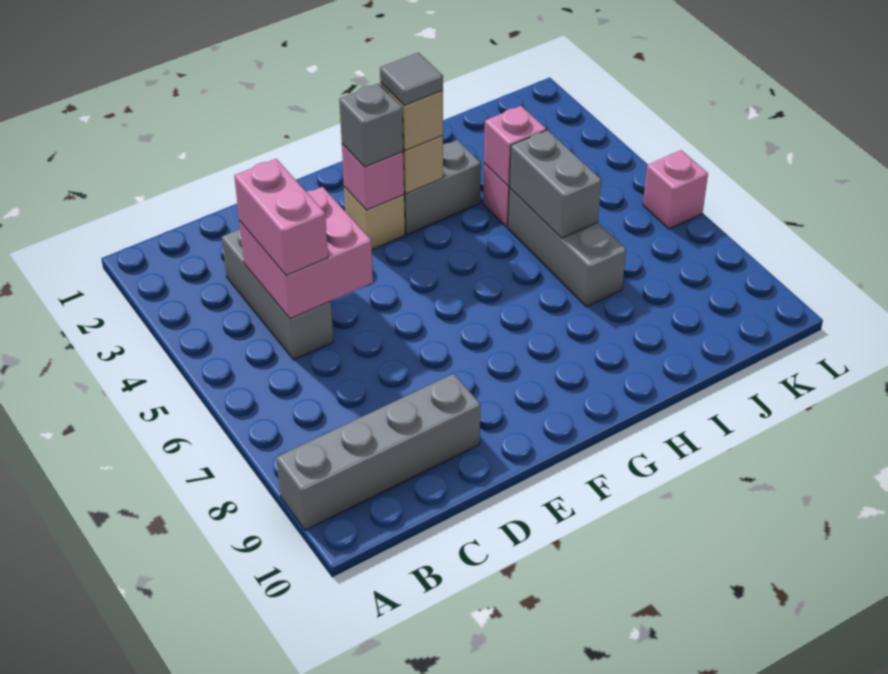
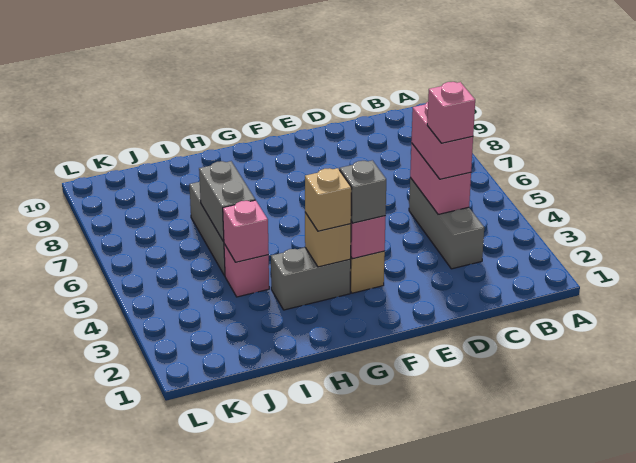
grey 1x4 brick [276,374,481,530] -> none
pink 2x2 brick [239,187,373,319] -> pink 1x2 brick [410,143,471,214]
grey 1x1 tile [380,52,443,106] -> none
pink 1x1 brick [643,150,708,229] -> pink 1x1 brick moved to [427,82,475,143]

